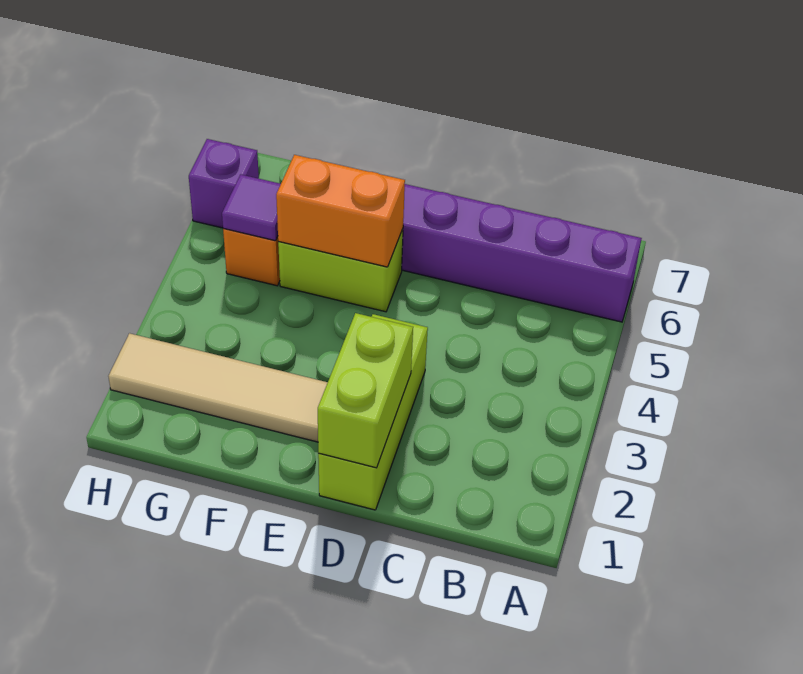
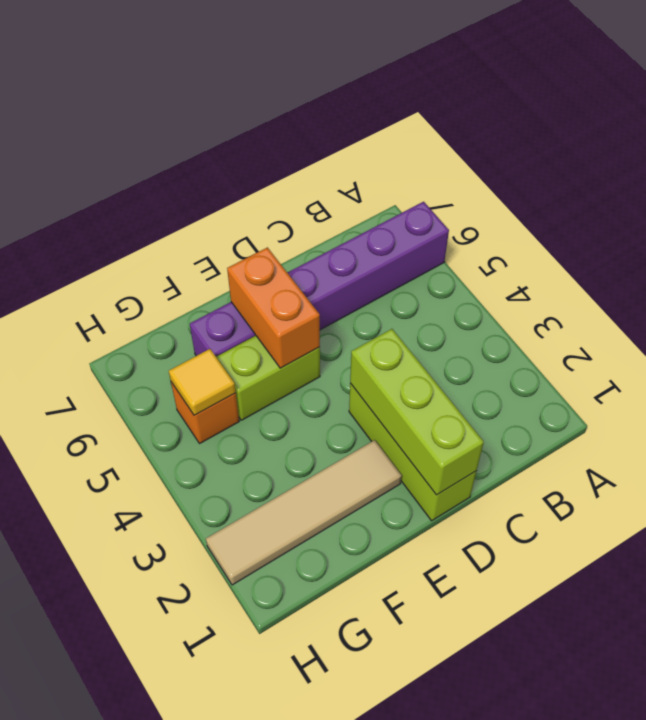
lime 1x2 brick [318,313,413,468] -> lime 1x3 brick [350,329,484,495]
orange 1x2 brick [276,155,405,267] -> orange 1x2 brick turned to [227,247,320,368]
purple 1x1 tile [222,174,281,241] -> yellow 1x1 tile [169,349,236,415]
purple 1x1 brick [189,139,259,228] -> none

